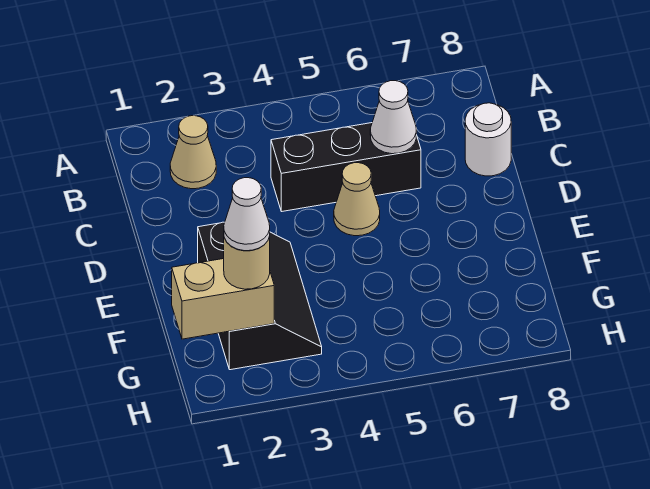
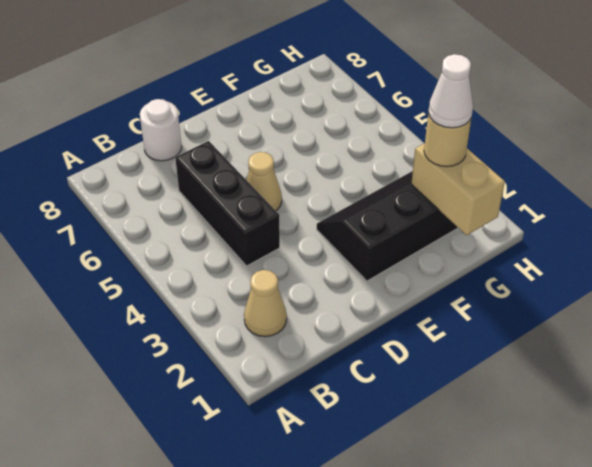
white 1x1 cone [370,81,416,154] -> none

